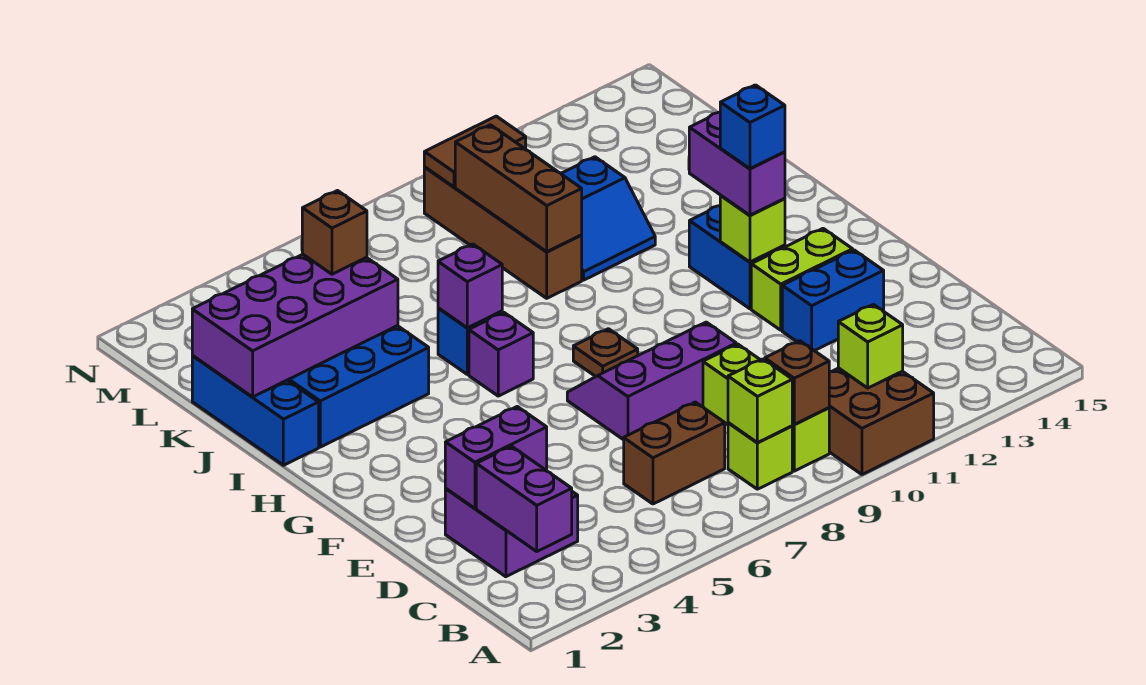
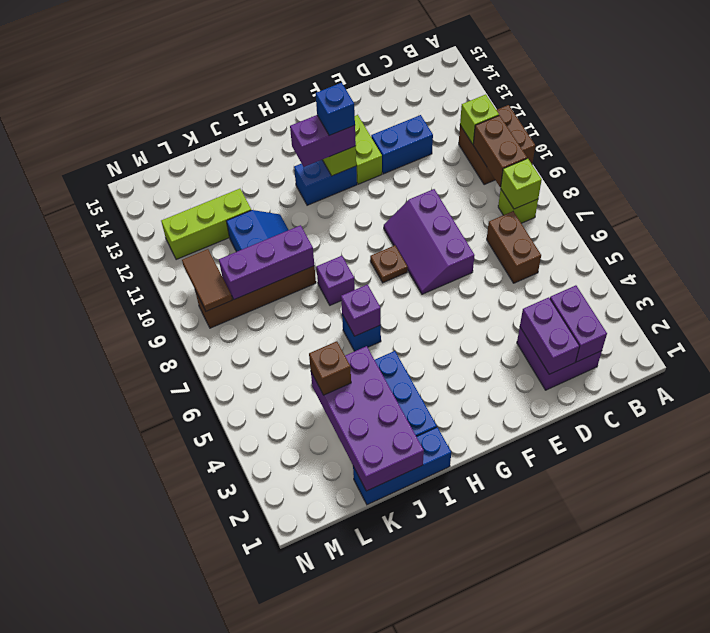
purple 1x2 brick [476,446,572,551] -> purple 1x2 brick turned to [550,285,607,362]
lime 1x3 brick [703,344,829,471] -> lime 1x3 brick moved to [161,189,251,260]
brown 1x1 brick [765,341,829,425] -> brown 1x2 brick [473,115,527,187]
blue 1x2 brick [782,250,884,351] -> blue 1x2 brick turned to [371,115,433,174]
purple 1x1 brick [469,312,533,396] -> purple 1x1 brick moved to [316,256,355,305]
brown 1x3 brick [455,125,582,252] -> purple 1x3 brick [219,225,314,299]

